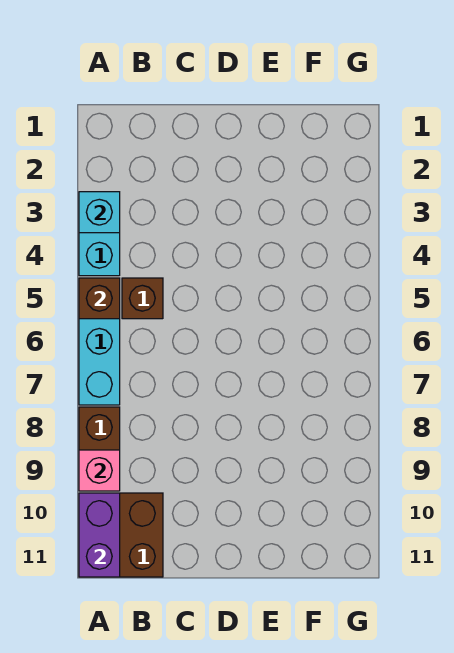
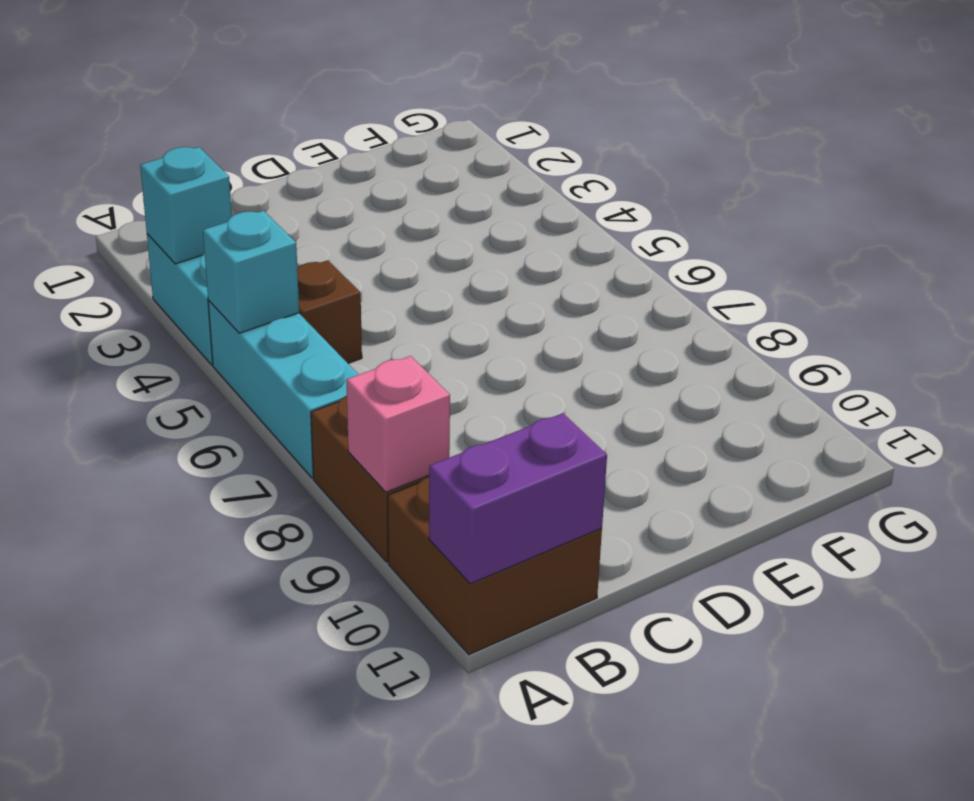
brown 1x1 brick [79,278,120,319] -> cyan 1x1 brick [203,211,299,333]
purple 1x2 brick [79,493,120,577] -> purple 1x2 brick turned to [429,413,607,584]

